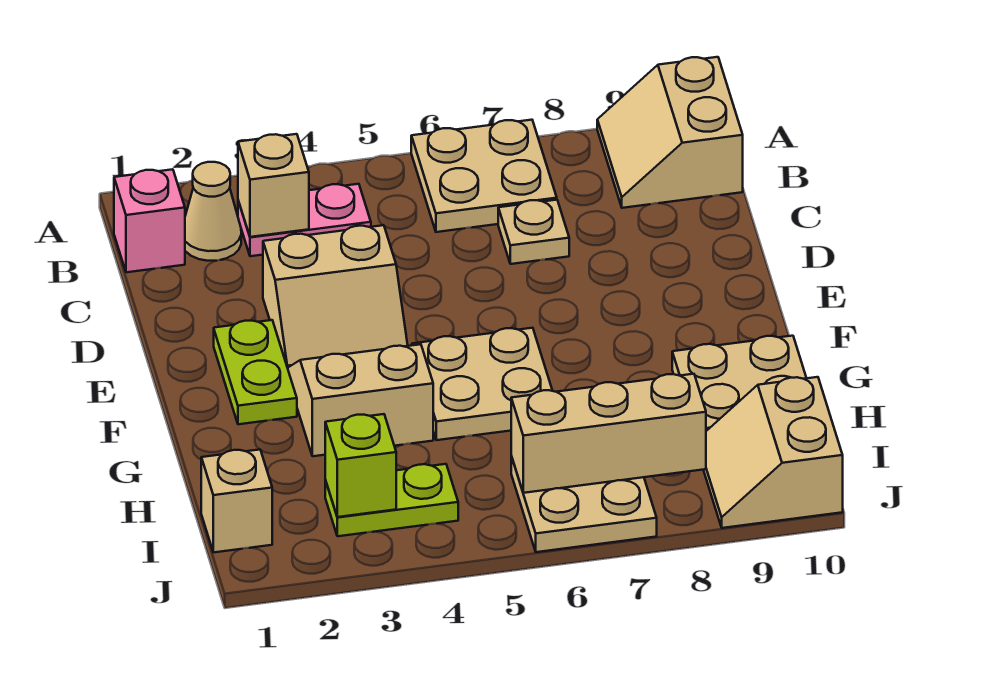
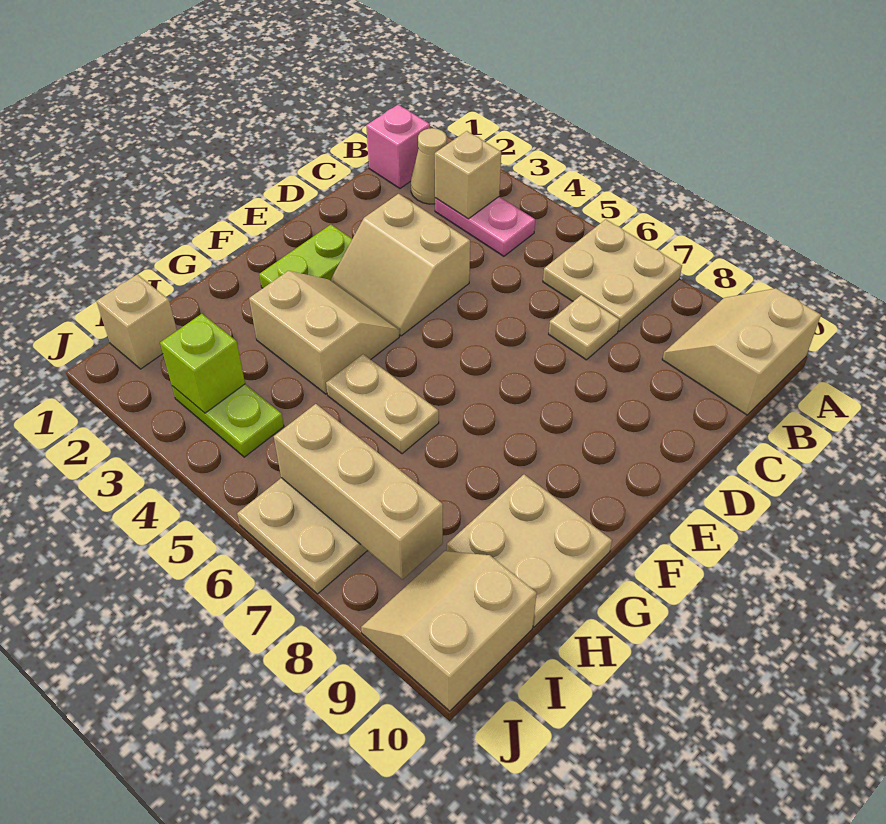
tan 2x2 plate [412,328,552,440] -> tan 1x2 plate [326,354,439,454]

